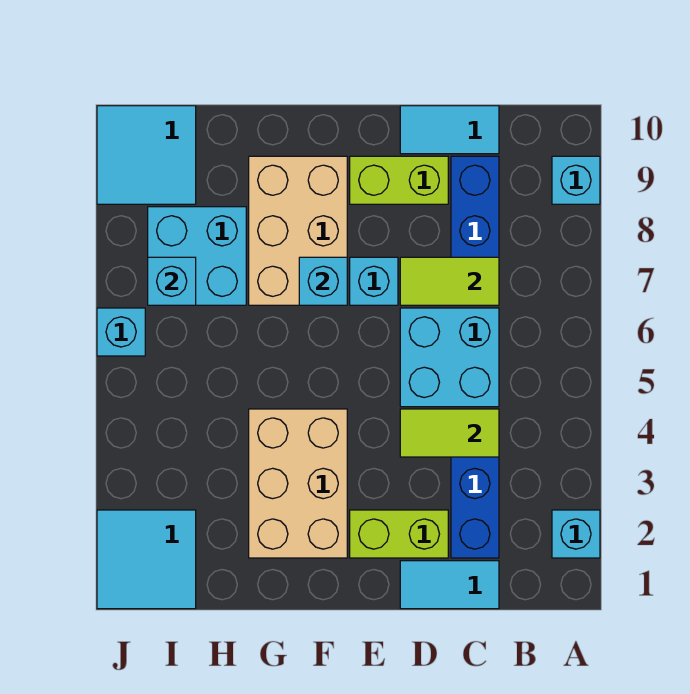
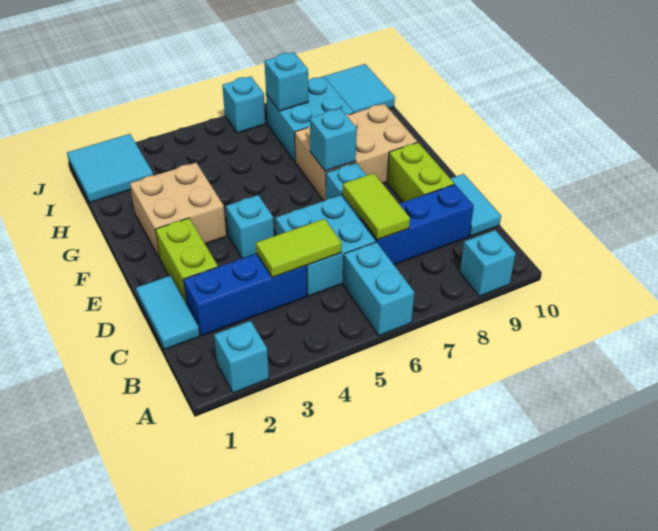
none -> cyan 1x2 brick [343,242,414,336]
lime 1x2 tile [400,409,499,457] -> lime 1x2 tile turned to [256,219,342,278]
none -> cyan 1x1 brick [226,195,274,258]
tan 2x3 brick [249,409,347,558] -> tan 2x2 brick [130,163,226,259]

